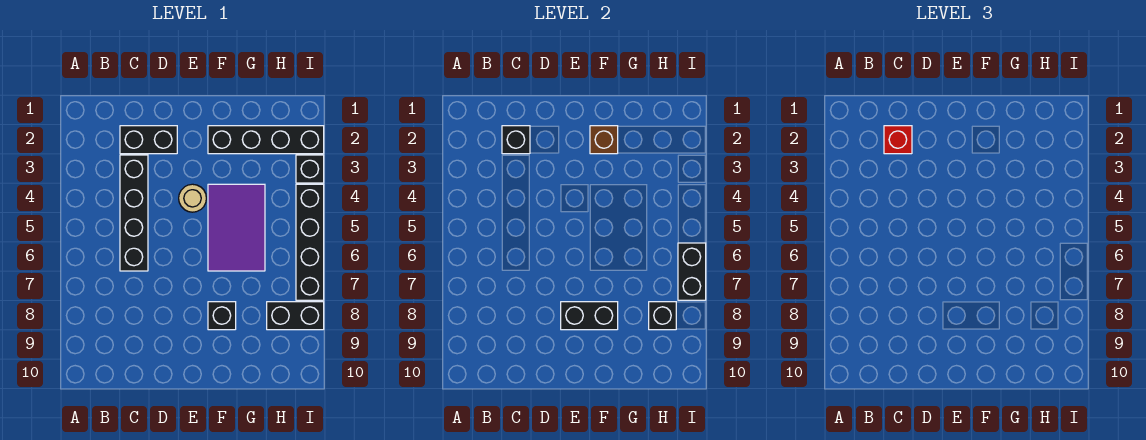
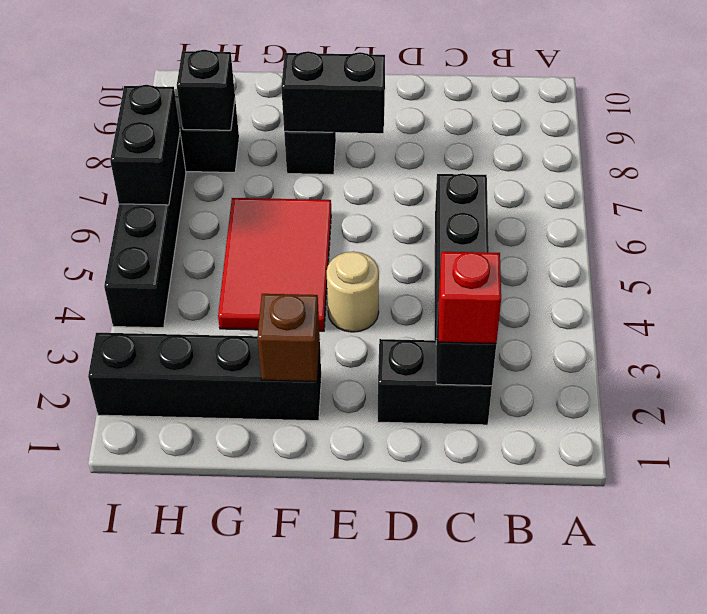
purple 2x3 tile [208,184,265,271] -> red 2x3 tile [218,198,331,331]
black 1x1 brick [296,155,324,183] -> none

